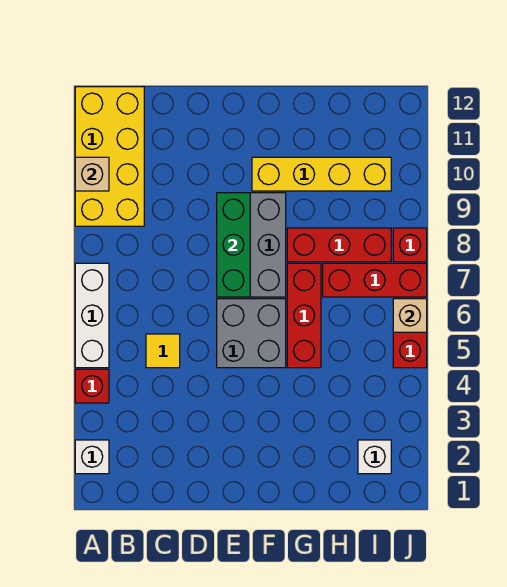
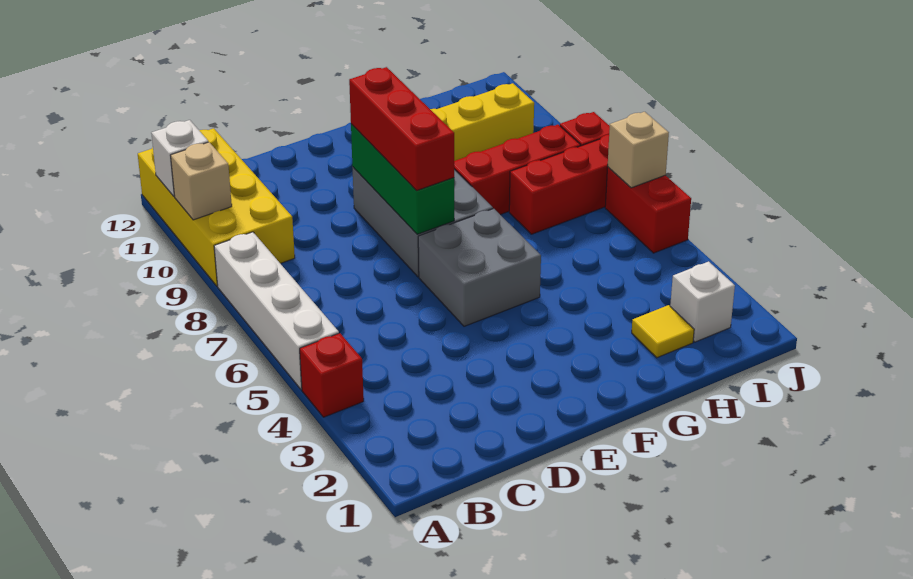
white 1x1 brick [75,440,109,474] -> white 1x1 brick moved to [151,120,208,197]
white 1x3 brick [75,263,109,368] -> white 1x4 brick [214,232,339,390]
yellow 1x1 tile [146,334,180,368] -> yellow 1x1 tile moved to [632,305,694,358]
red 1x3 brick [287,263,321,368] -> red 1x3 brick moved to [349,67,454,191]

